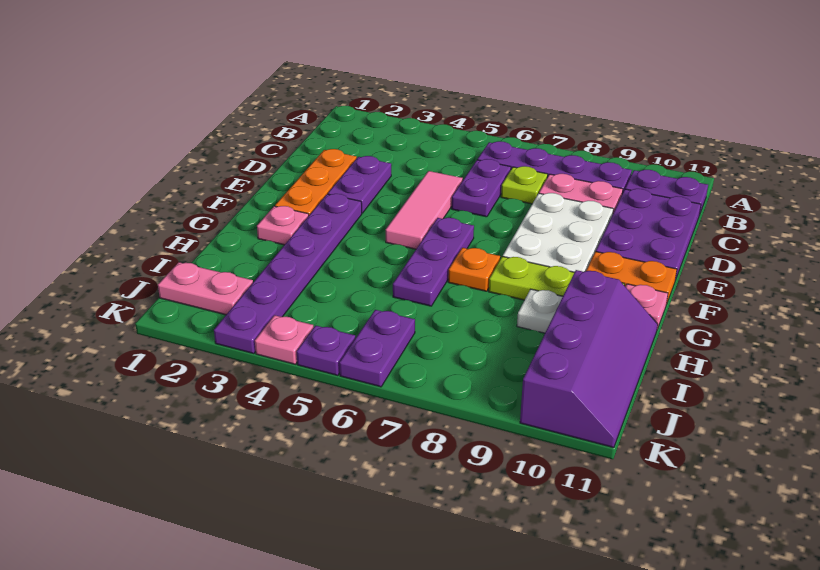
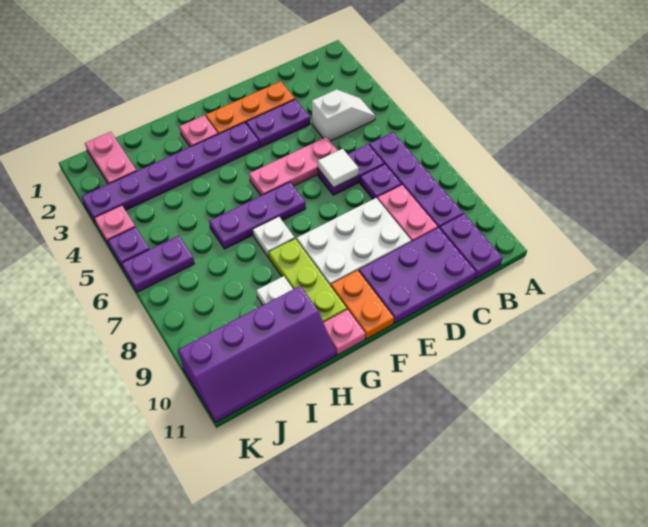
none -> white 1x2 slope [312,89,375,141]
lime 1x1 plate [501,166,548,204] -> purple 1x1 plate [360,164,401,199]
pink 1x3 tile [386,171,463,249] -> pink 1x3 plate [249,137,338,196]
none -> white 1x1 tile [318,149,359,188]
orange 1x1 plate [448,248,500,291] -> white 1x1 plate [253,216,295,258]

